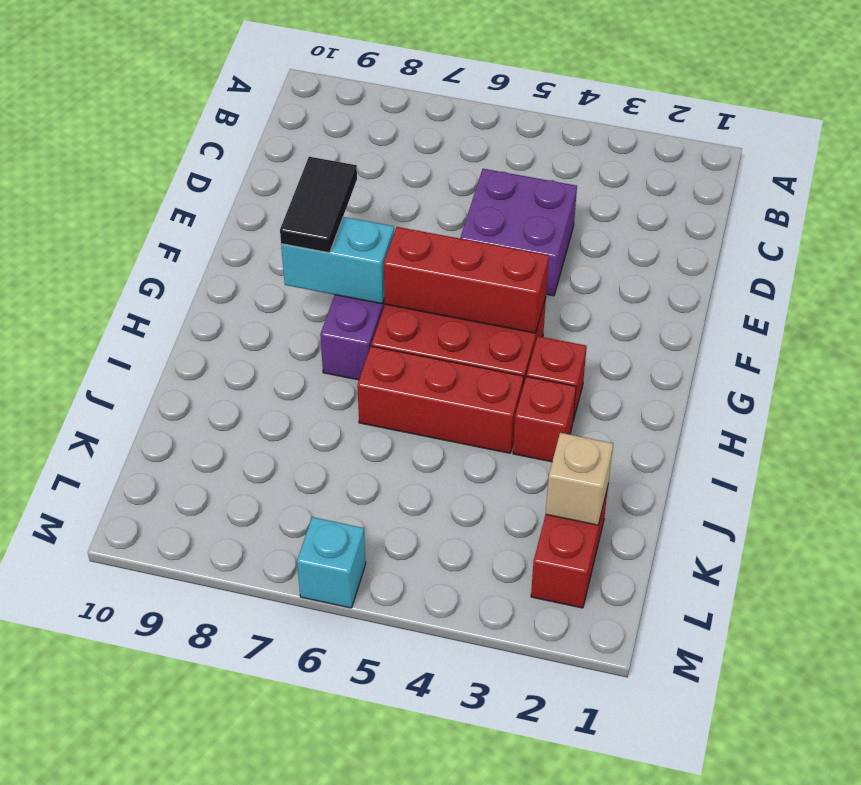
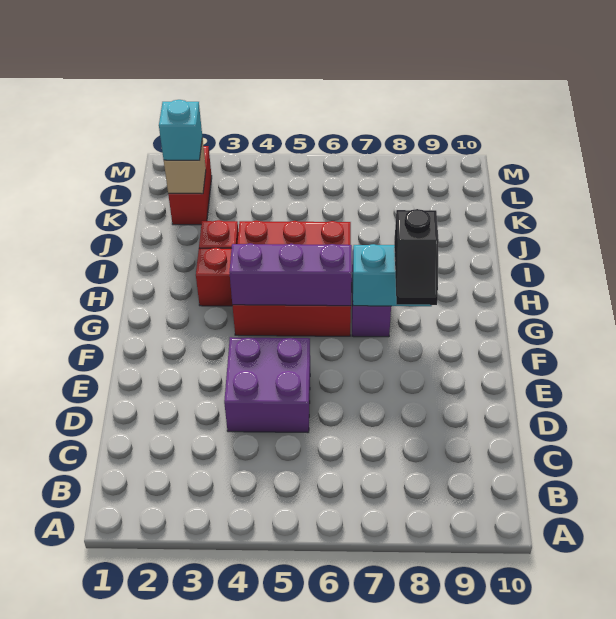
black 1x2 tile [280,157,357,253] -> black 1x2 slope [394,209,439,305]
red 1x3 brick [384,227,549,333] -> purple 1x3 brick [229,243,352,306]
cyan 1x1 brick [297,517,366,608] -> cyan 1x1 brick moved to [159,100,202,160]

